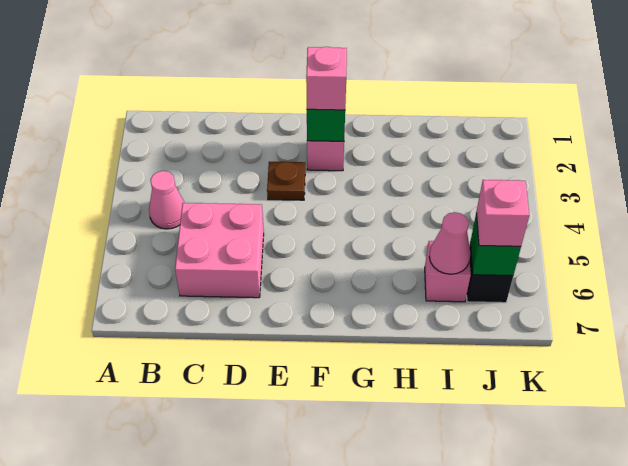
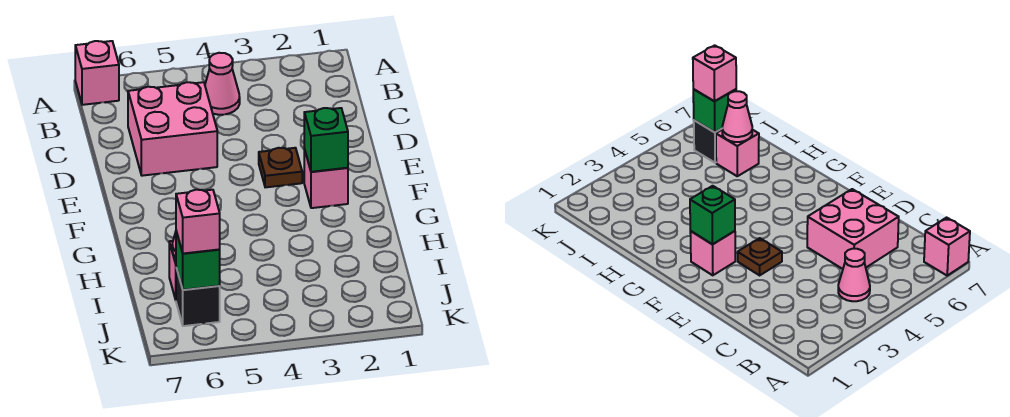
pink 1x1 brick [306,47,347,110] -> pink 1x1 brick moved to [75,41,119,105]

